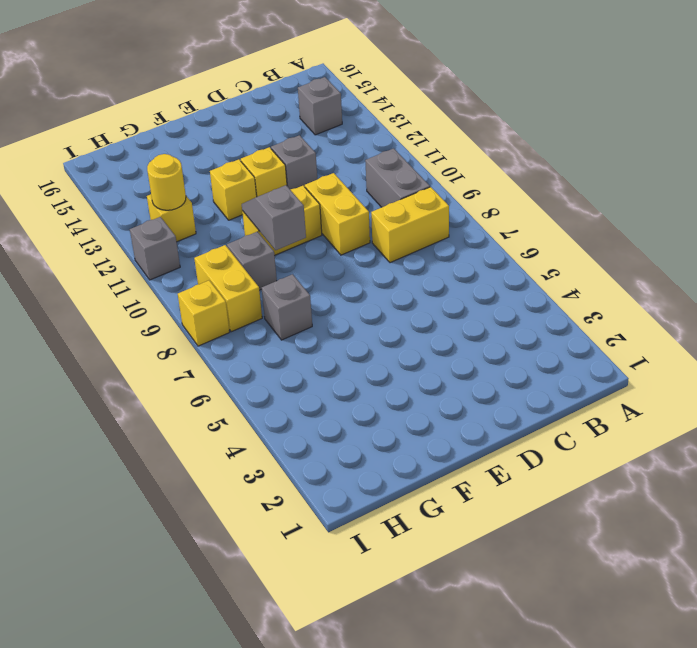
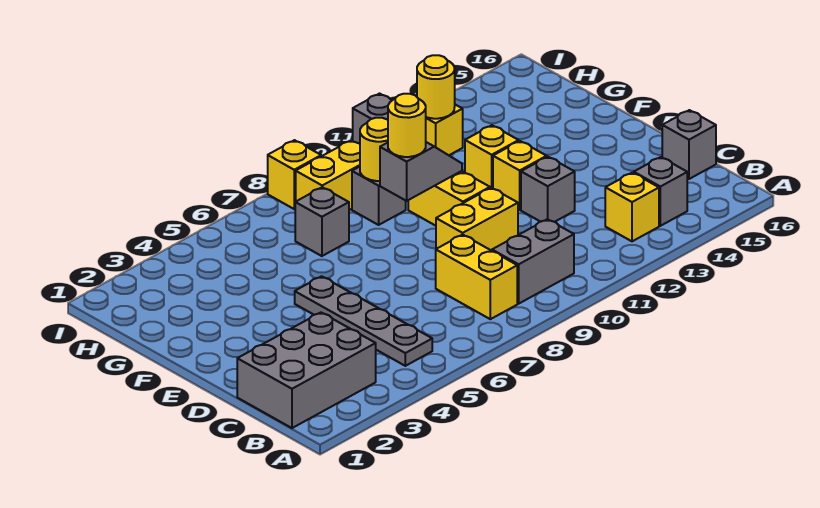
none -> grey 2x3 brick [237,313,376,428]
none -> grey 1x4 plate [295,276,432,366]
none -> yellow 1x1 brick [605,173,659,241]
none -> grey 1x1 brick [662,110,716,179]
none -> yellow 1x1 round brick [388,94,426,157]
none -> yellow 1x1 round brick [360,118,388,181]

